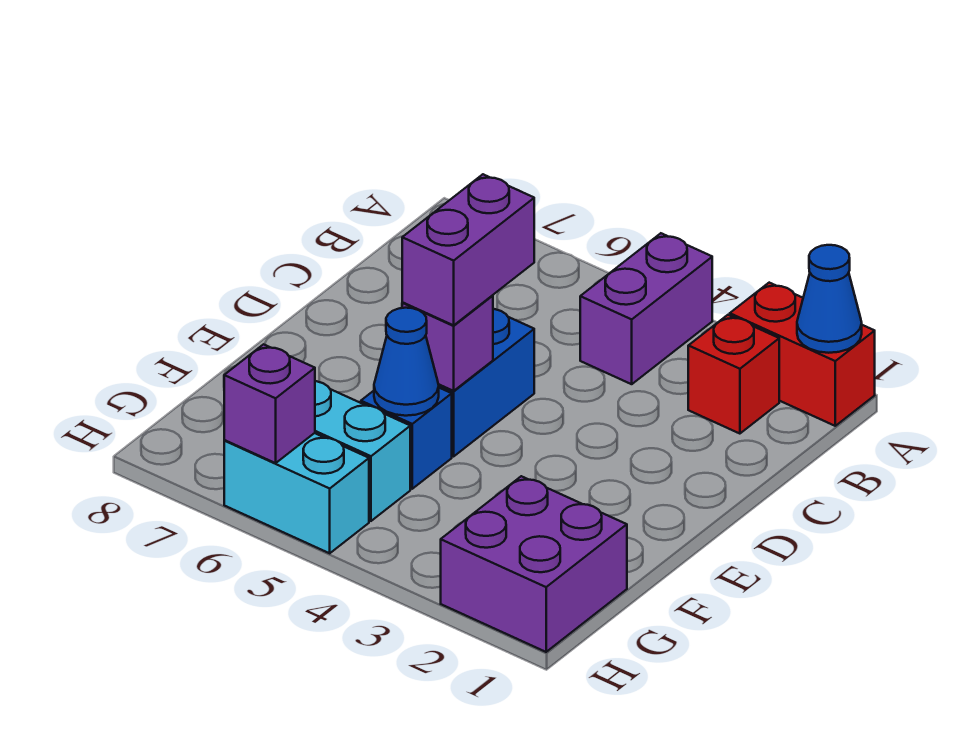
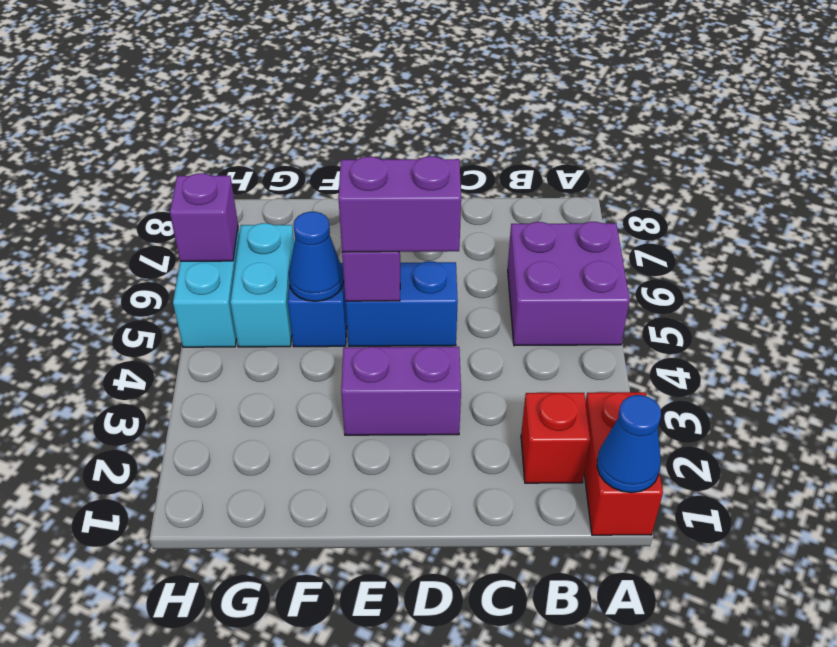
purple 1x2 brick [580,233,712,384] -> purple 1x2 brick moved to [341,347,461,435]
purple 2x2 brick [441,476,627,652] -> purple 2x2 brick moved to [508,222,630,346]

